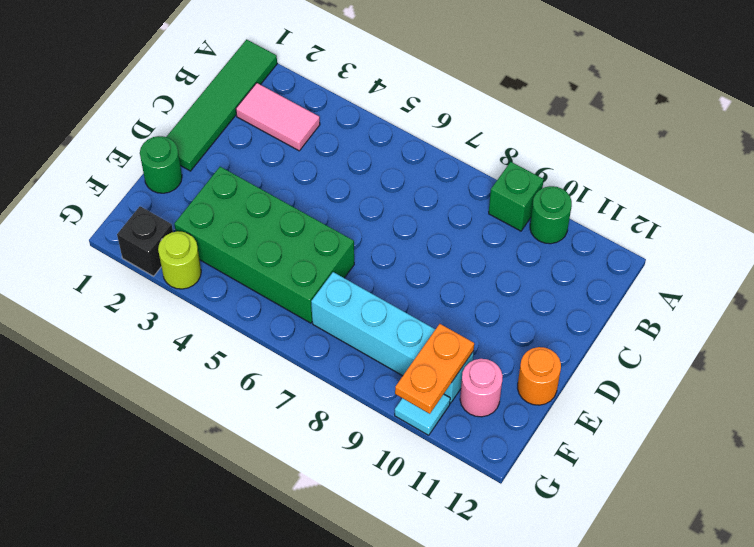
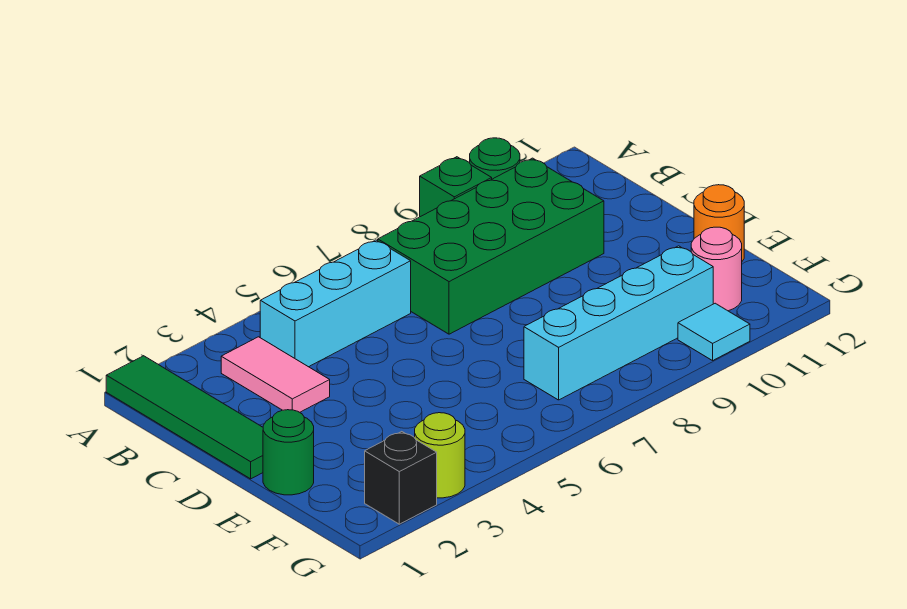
pink 1x2 tile [236,83,320,151] -> pink 1x2 tile turned to [221,337,330,412]
none -> cyan 1x3 brick [260,240,411,367]
green 2x4 brick [175,167,354,323] -> green 2x4 brick moved to [378,158,604,334]
orange 1x2 plate [395,324,474,414] -> none

